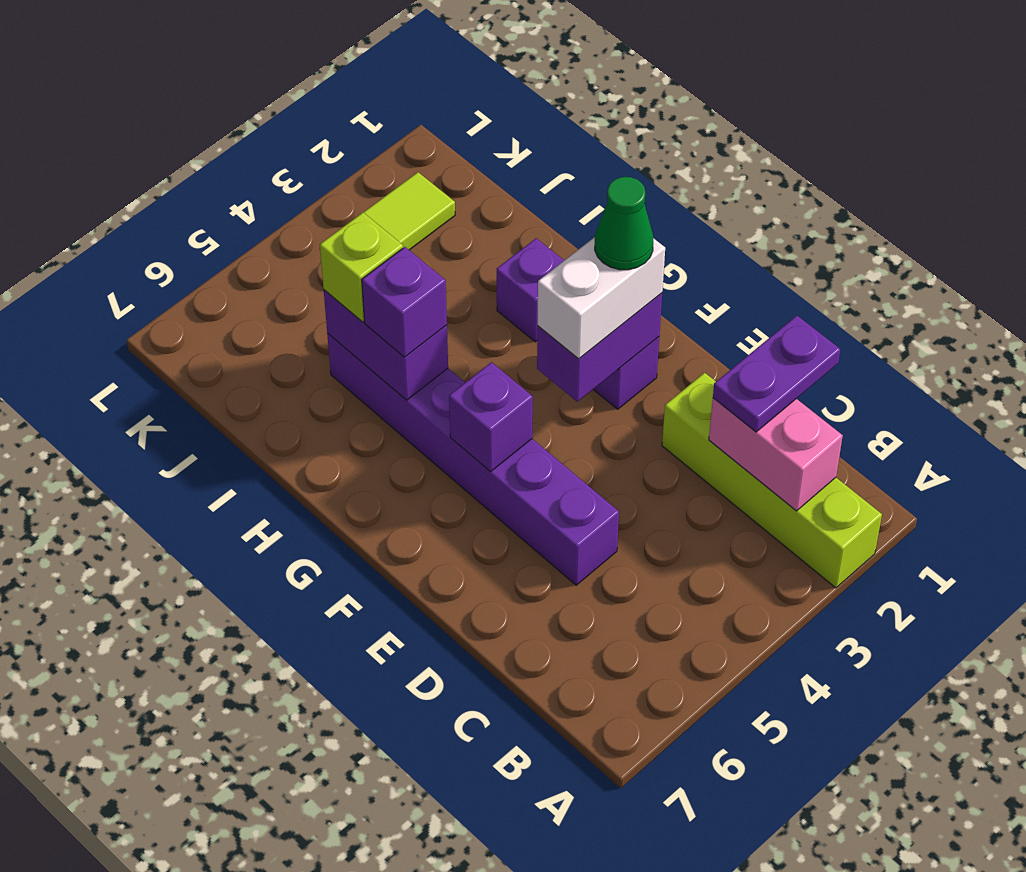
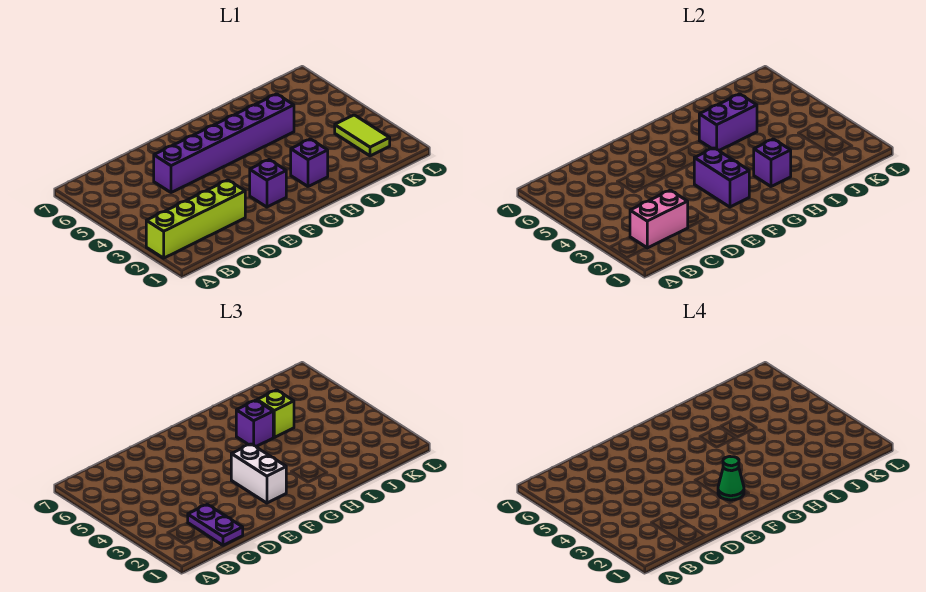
purple 1x1 brick [449,362,533,472] -> purple 1x1 brick moved to [754,139,791,187]

